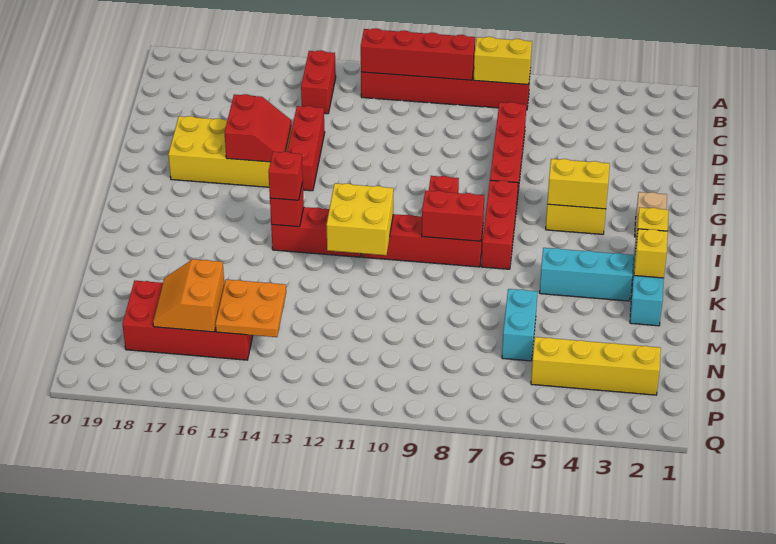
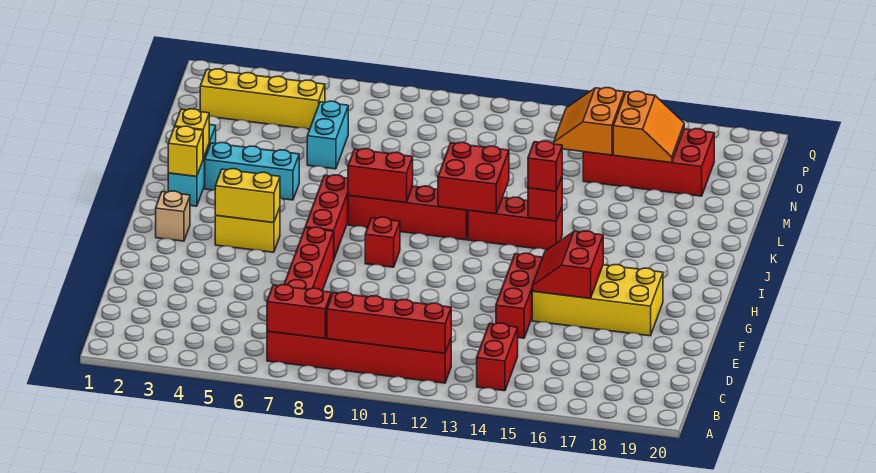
yellow 1x2 brick [473,37,532,85] -> red 1x2 brick [267,285,332,338]
yellow 2x2 brick [326,183,393,255] -> red 2x2 brick [438,142,509,214]
orange 2x2 plate [215,280,286,337] -> orange 2x2 slope [553,88,624,155]

